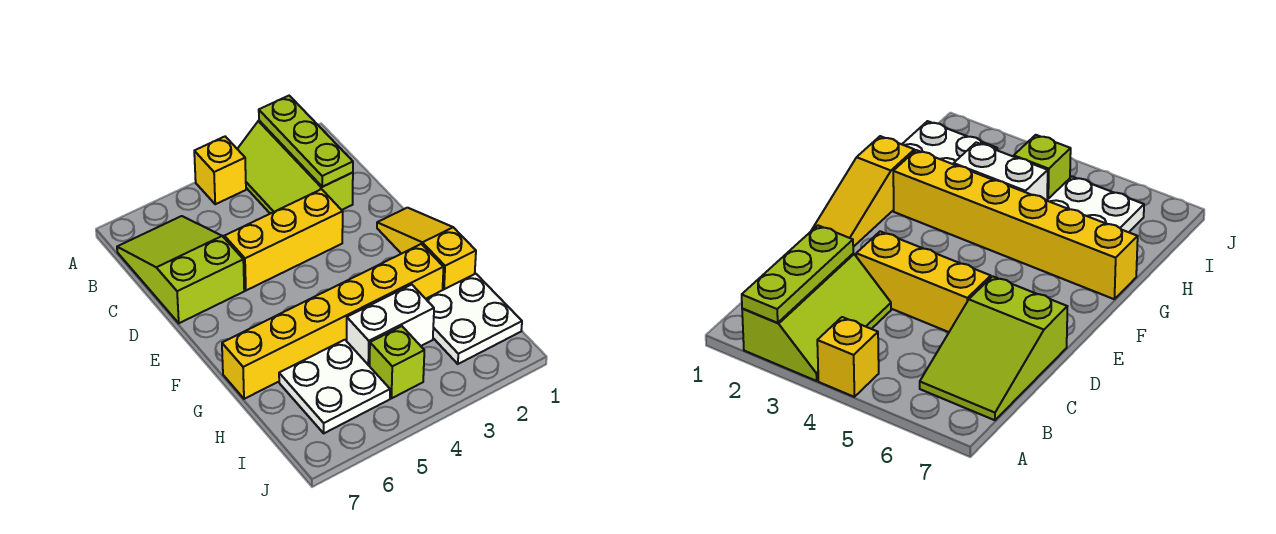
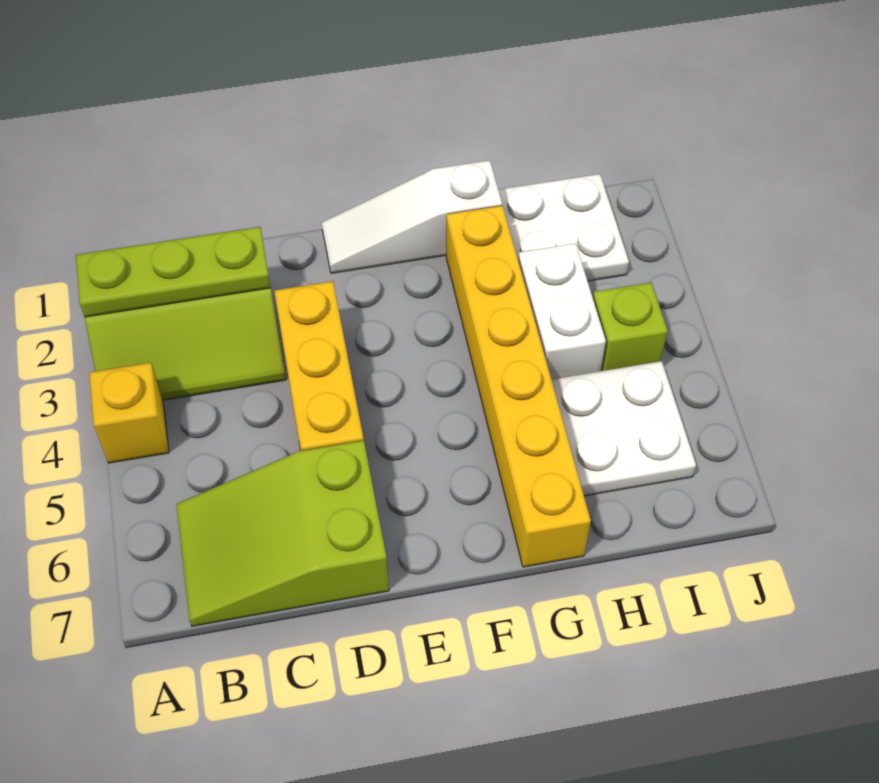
yellow 1x3 slope [377,208,476,290] -> white 1x3 slope [322,160,502,273]

